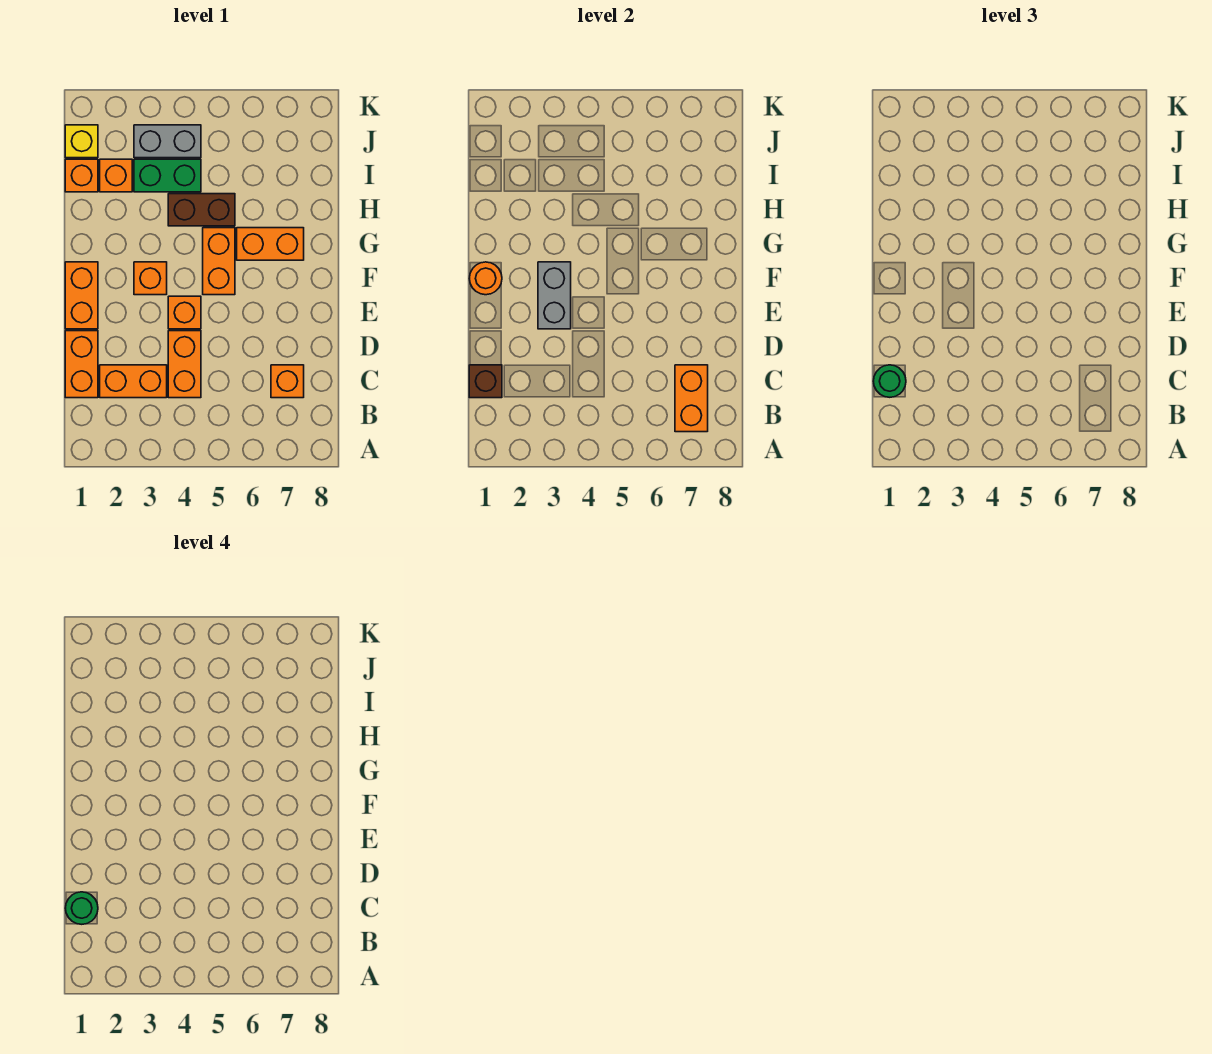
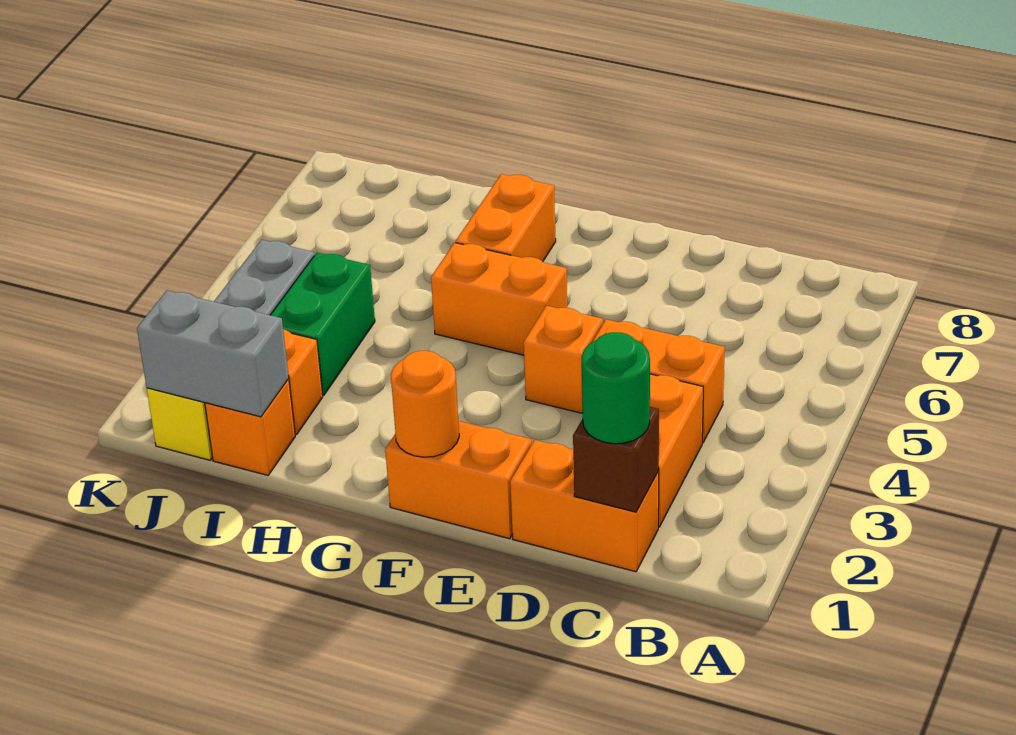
orange 1x2 brick [675,365,708,432] -> none
green 1x1 round brick [65,892,98,924] -> none
orange 1x1 brick [271,365,304,398] -> none
grey 1x2 brick [538,262,571,329] -> grey 1x2 brick moved to [137,291,289,417]
orange 1x1 brick [134,262,167,295] -> none
brown 1x2 brick [168,194,235,226] -> none

